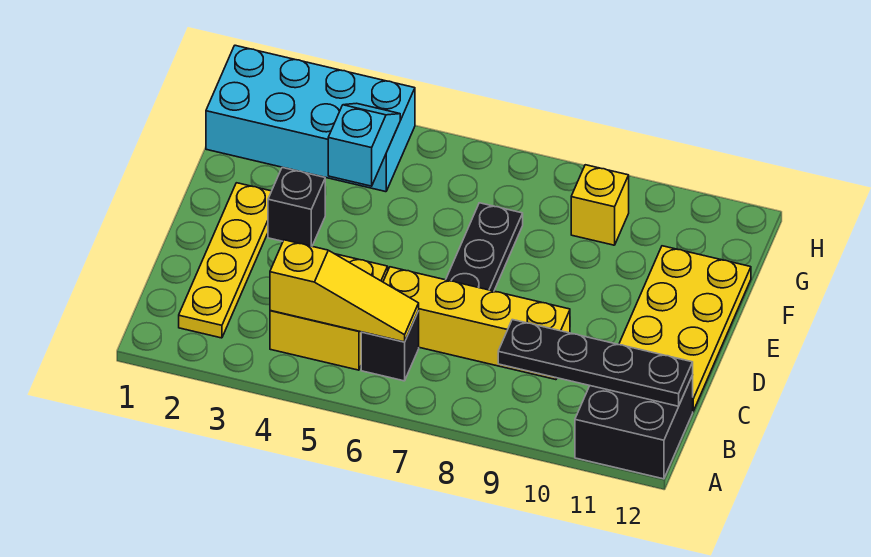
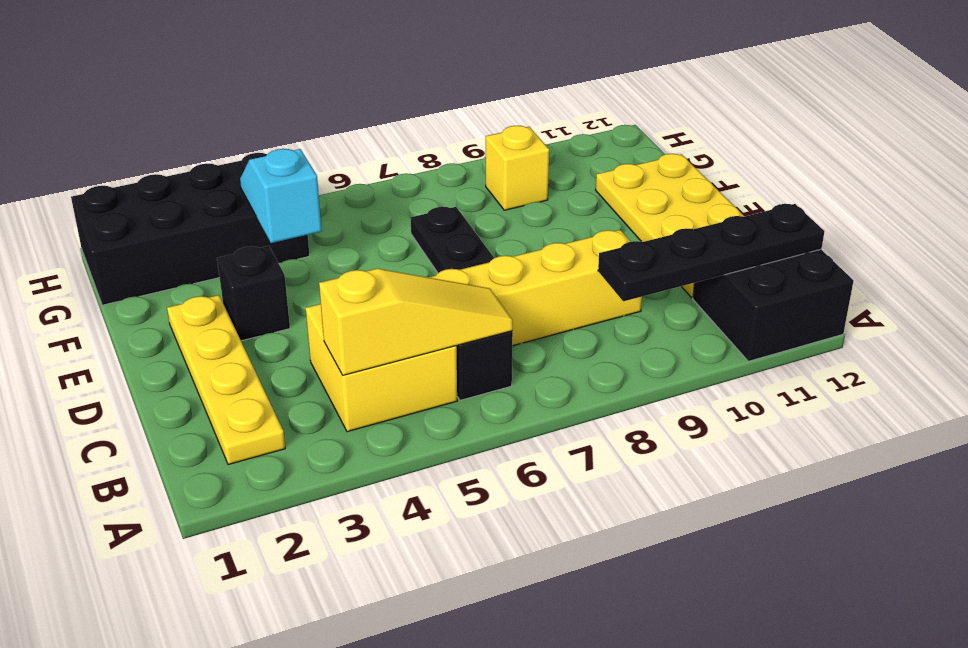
cyan 2x4 brick [206,45,415,192] -> black 2x4 brick [71,153,310,305]

